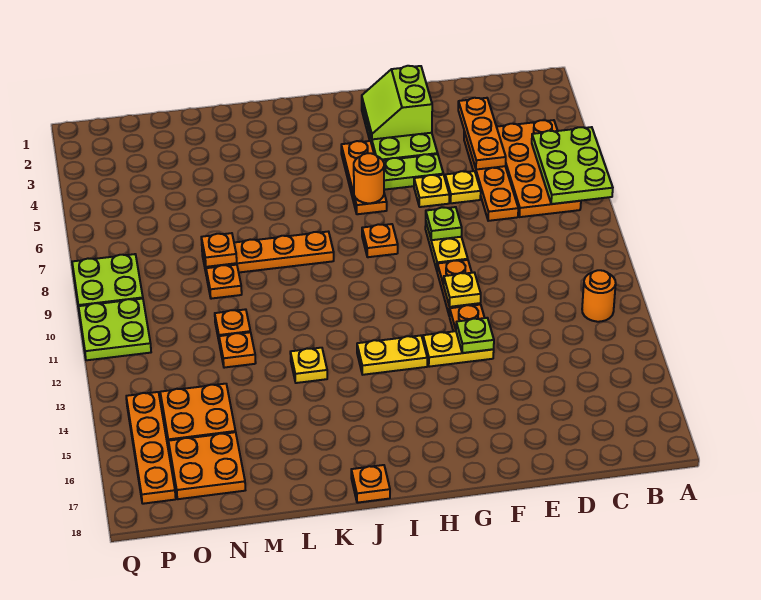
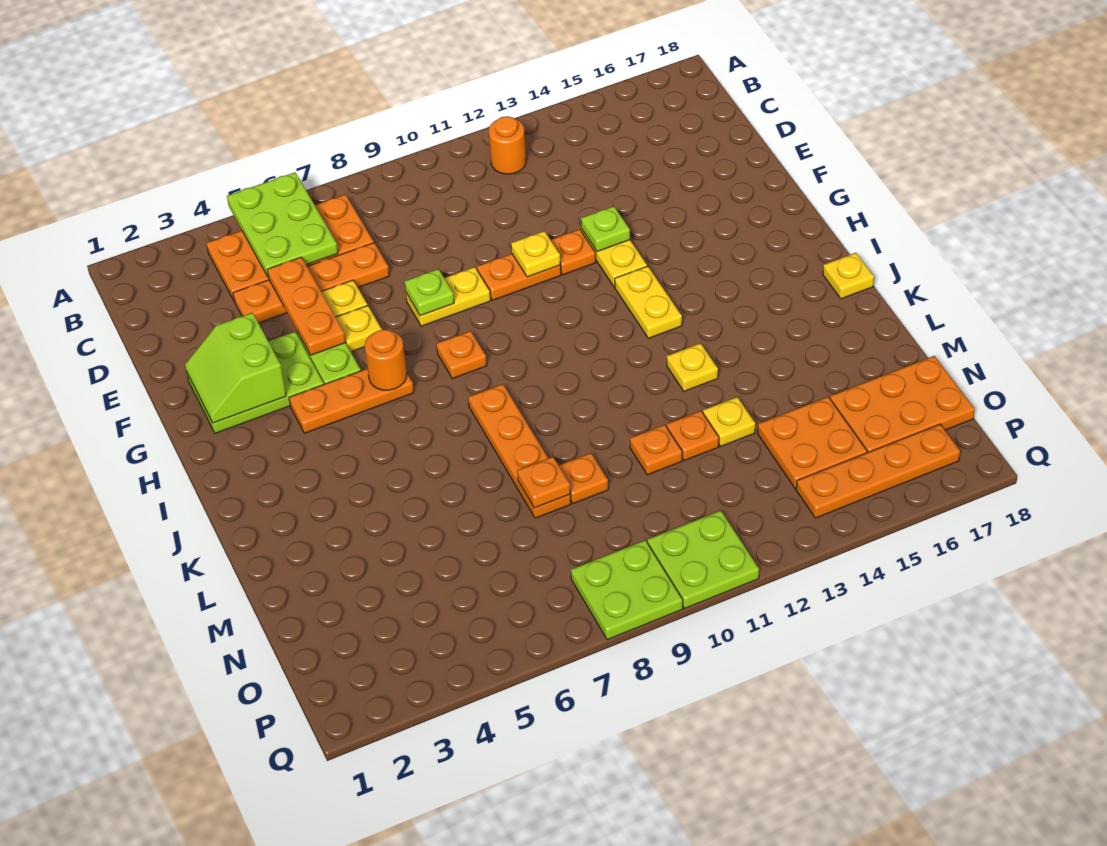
lime 2x3 plate [532,127,613,204] -> lime 2x3 plate turned to [227,172,338,278]
orange 1x3 plate [458,98,506,170] -> orange 1x3 plate turned to [267,257,346,355]
lime 2x2 slope [362,66,432,139] -> lime 2x2 slope turned to [185,313,286,423]
orange 1x1 plate [351,465,390,503] -> yellow 1x1 plate [823,253,874,299]
none -> yellow 1x1 plate [703,397,755,446]
orange 2x2 plate [168,432,245,499] -> orange 2x3 plate [830,356,975,453]

